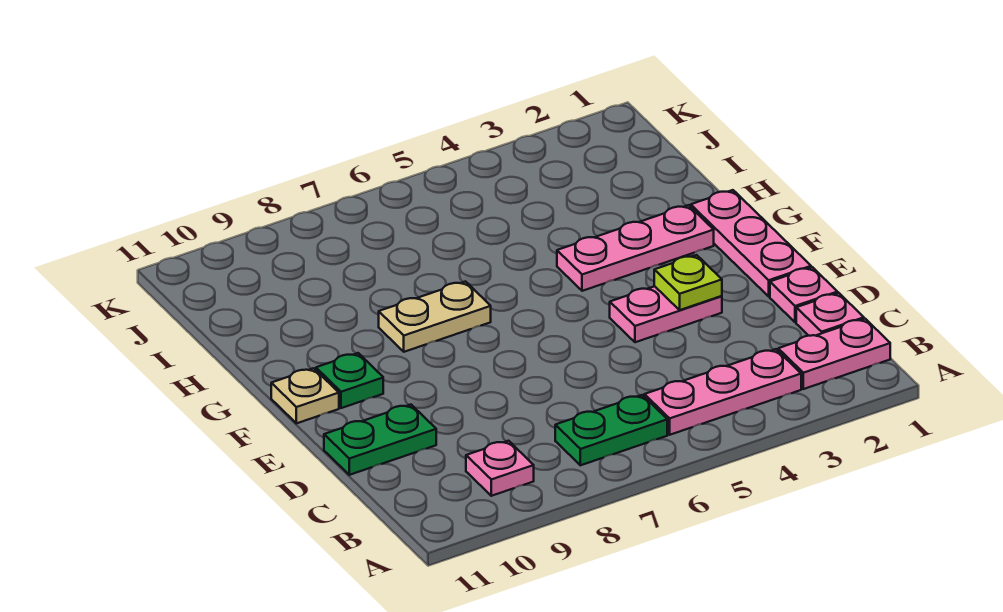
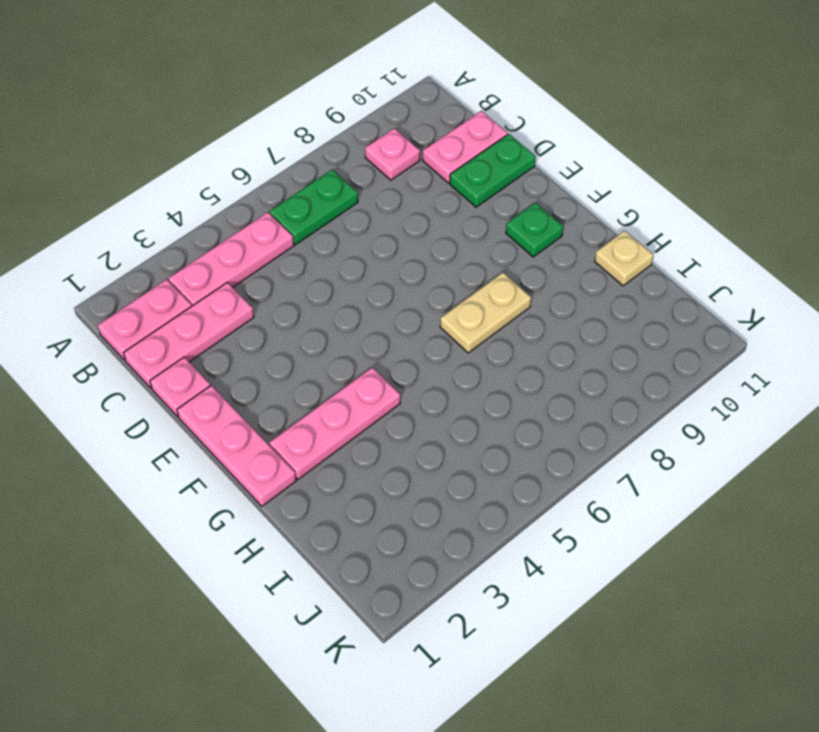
pink 1x1 plate [796,293,864,336] -> pink 1x3 plate [124,283,254,388]
pink 1x2 plate [610,286,722,342] -> pink 1x2 plate moved to [423,111,508,183]
lime 1x1 plate [654,255,722,310] -> none
tan 1x1 plate [271,368,339,423] -> tan 1x1 plate moved to [595,231,653,286]

